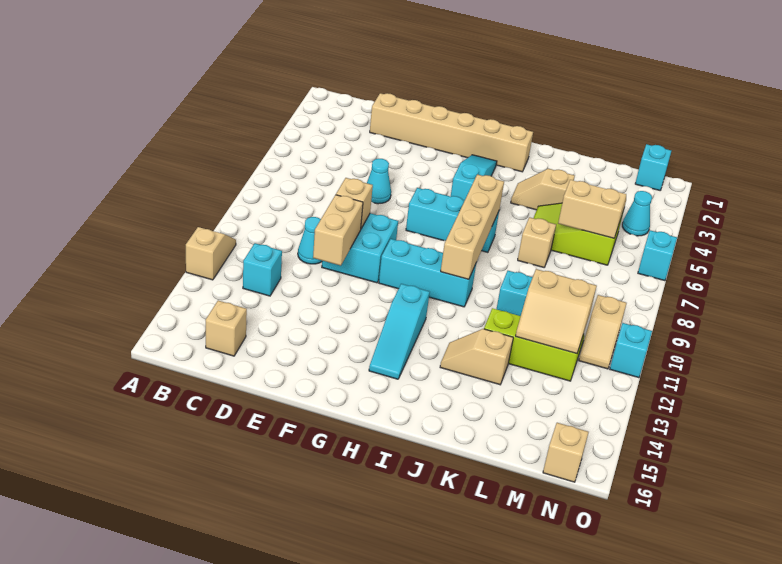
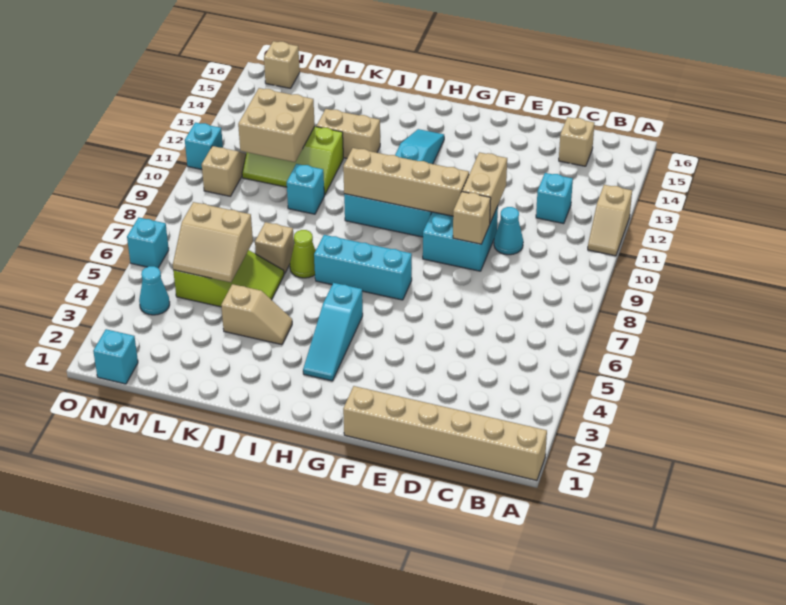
tan 1x6 brick [370,93,533,172] -> tan 1x6 brick moved to [343,386,547,481]
cyan 1x1 cone [367,159,391,204] -> none
tan 1x4 brick [441,174,504,279] -> tan 1x4 brick turned to [343,148,469,216]
none -> lime 1x1 cone [290,230,315,278]
tan 1x2 slope [440,329,513,385] -> tan 1x2 brick [316,109,380,158]
tan 2x2 slope [516,269,597,354] -> tan 2x2 brick [238,88,315,162]

